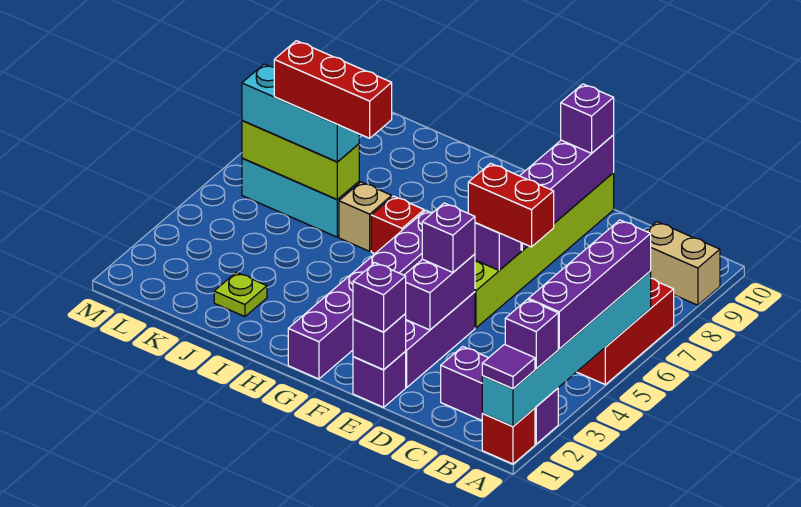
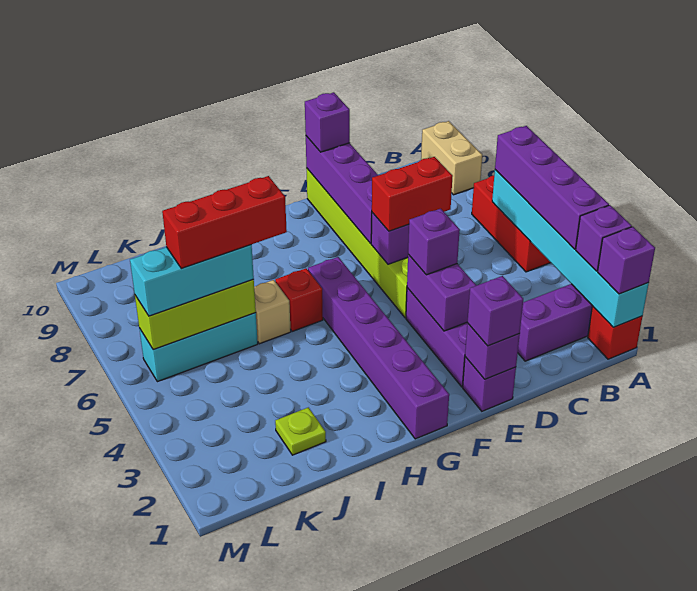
purple 1x1 tile [482,344,535,389] -> purple 1x1 brick [598,227,655,294]
tan 1x2 brick [646,222,720,305] -> tan 1x2 brick turned to [421,121,482,195]

